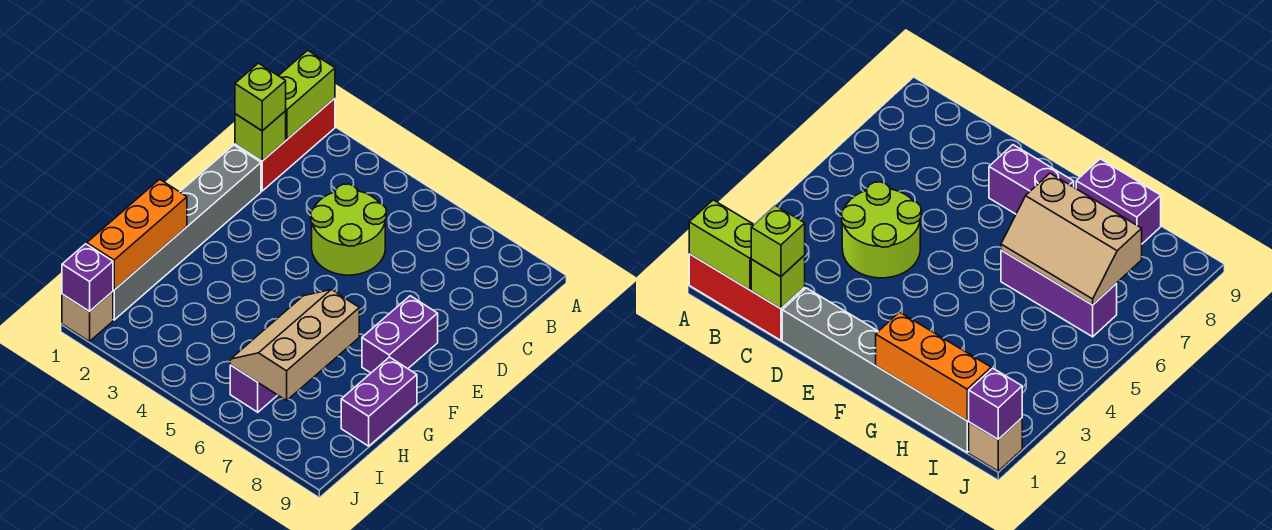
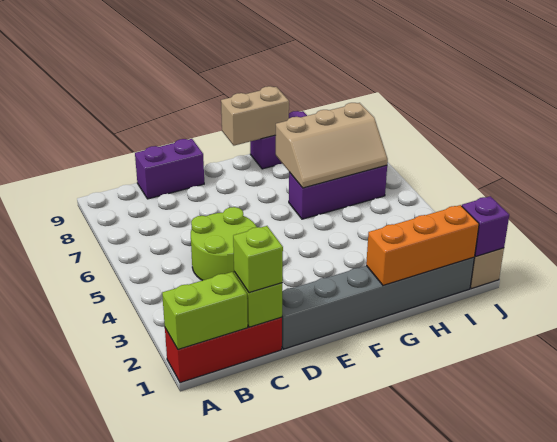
purple 1x2 brick [362,296,438,373] -> purple 1x2 brick moved to [135,139,204,199]
none -> tan 1x2 brick [221,86,289,146]

